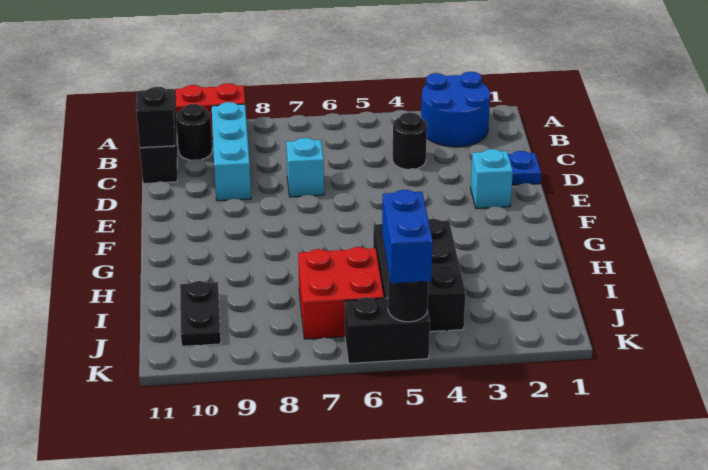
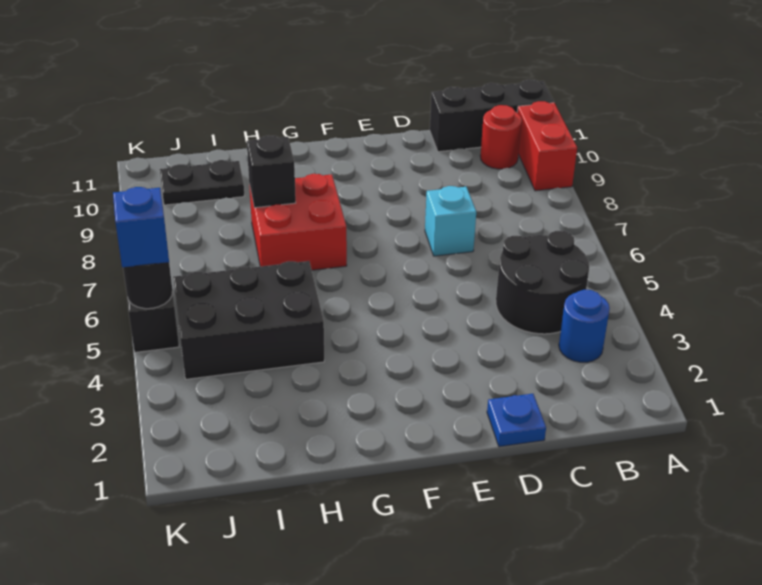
blue 2x2 round brick [421,72,490,147] -> blue 1x1 round brick [559,290,610,362]
cyan 1x3 brick [212,102,251,201] -> none
black 1x1 round brick [176,104,212,160] -> red 1x1 round brick [480,105,522,169]
black 1x1 round brick [392,112,427,169] -> black 2x2 round brick [496,231,589,334]
black 1x1 brick [136,88,175,148] -> black 1x1 brick moved to [247,135,296,208]
cyan 1x1 brick [471,149,513,209] -> none
red 2x2 brick [298,247,384,339] -> red 2x2 brick moved to [249,174,347,270]
blue 1x2 brick [382,190,433,284] -> blue 1x1 brick [113,187,169,267]

